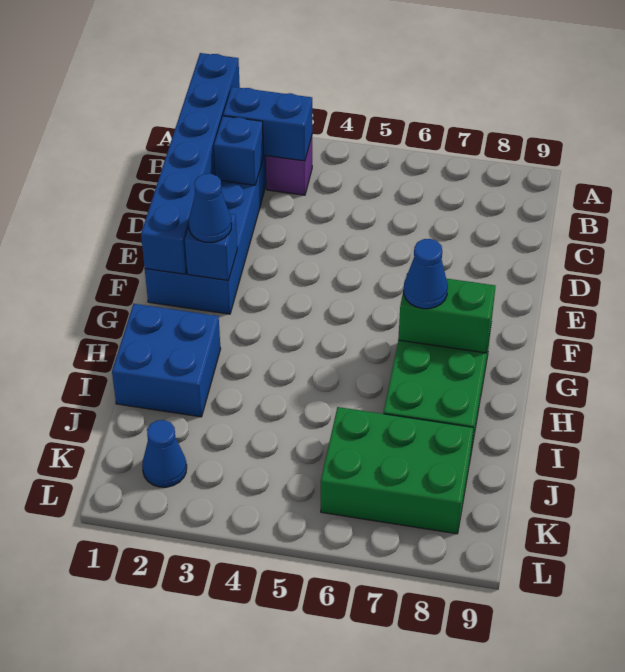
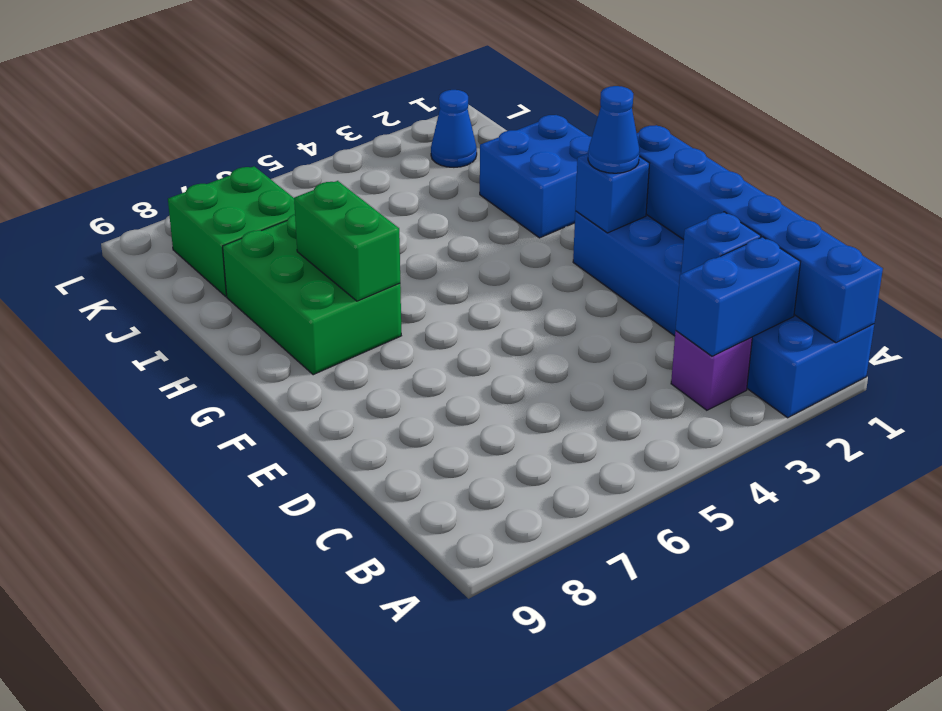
green 1x2 brick [398,273,496,353] -> green 1x2 brick turned to [294,181,400,301]
blue 1x1 cone [404,239,448,309] -> none
green 2x3 brick [321,407,474,534] -> green 2x2 brick [168,166,295,296]

